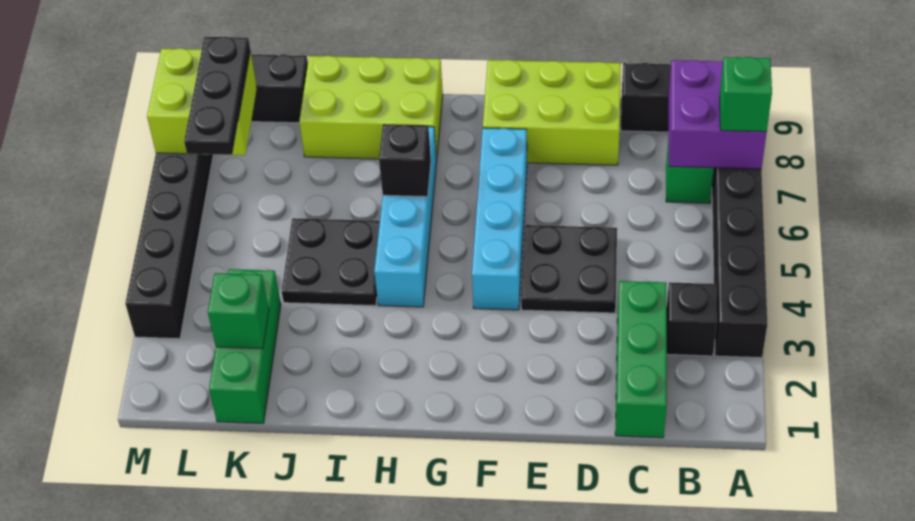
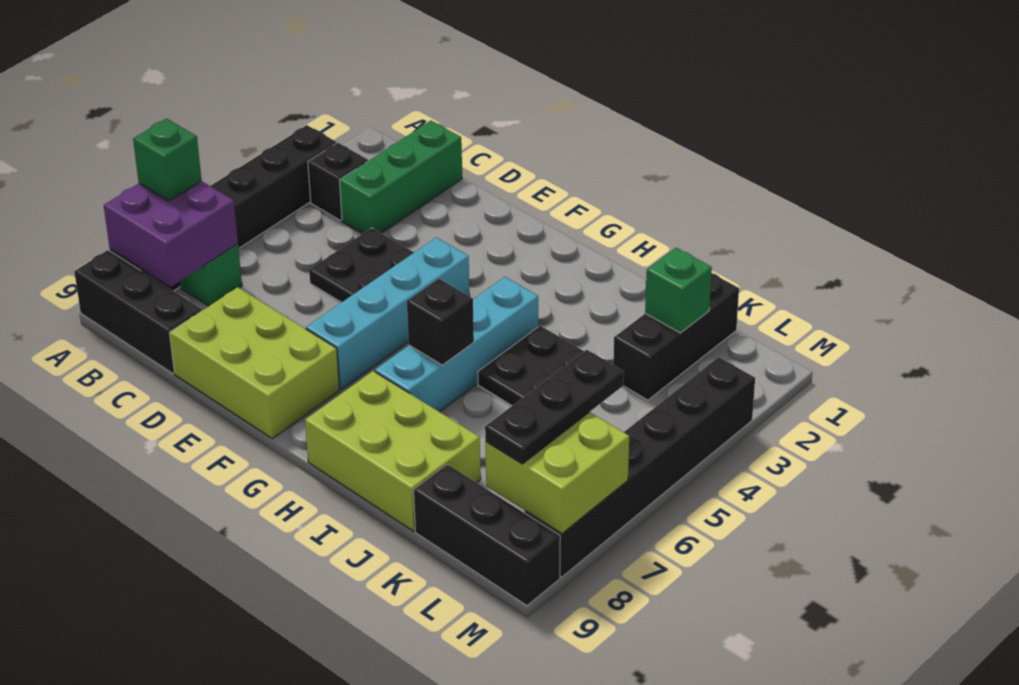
green 1x3 brick [209,269,281,423] -> black 1x3 brick [613,273,739,400]

